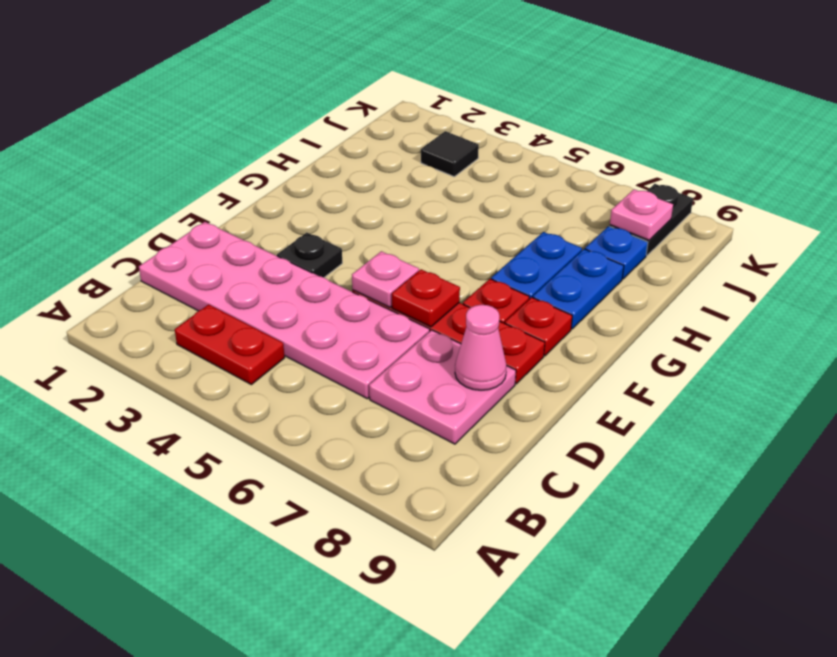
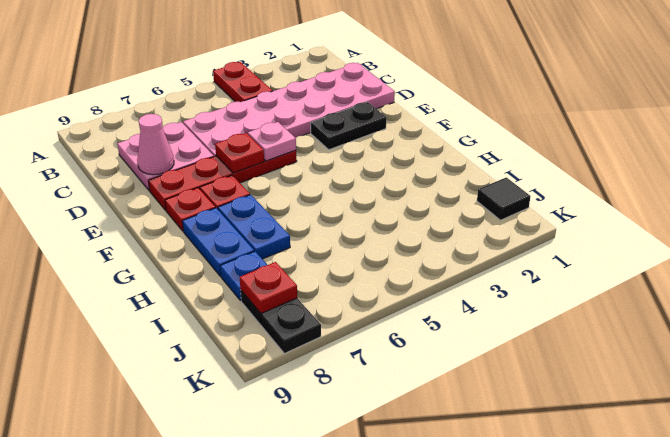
red 1x2 plate [175,304,285,385] -> red 1x2 plate turned to [213,62,273,102]
black 1x1 plate [277,233,342,277] -> black 1x2 plate [311,102,386,150]
black 1x1 tile [421,131,479,177] -> black 1x1 tile moved to [477,177,531,220]
pink 1x1 plate [610,189,673,240] -> red 1x1 plate [240,262,297,314]

